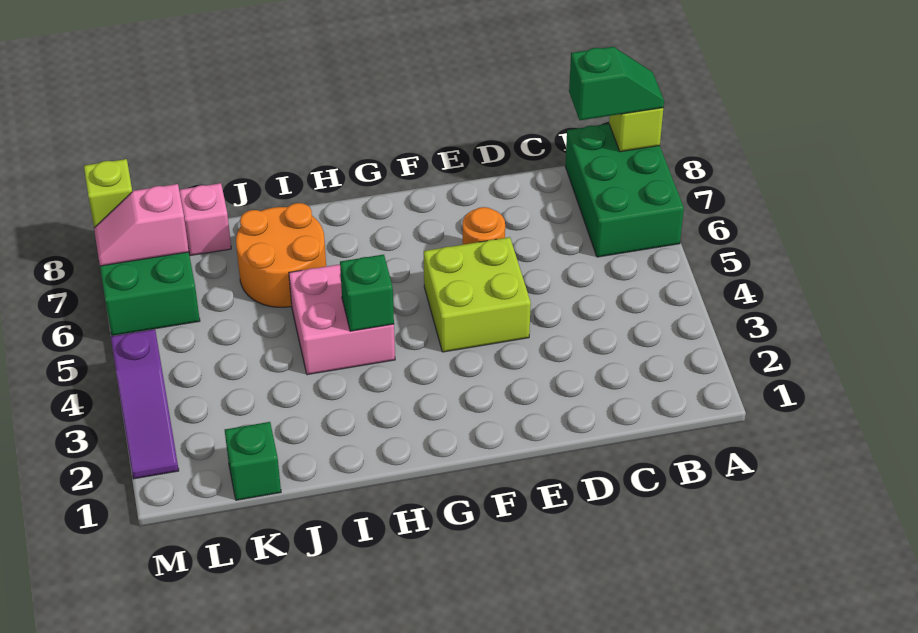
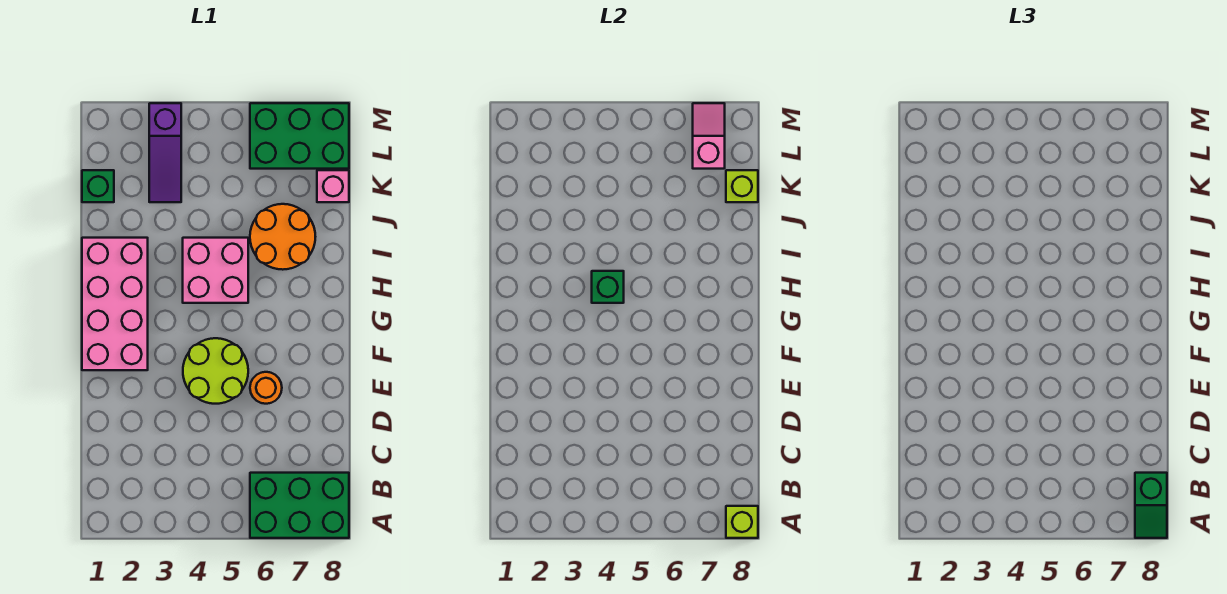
lime 2x2 brick [424,237,531,352] -> lime 2x2 round brick [183,338,248,404]
none -> pink 2x4 brick [82,238,148,370]
purple 1x3 slope [111,329,179,479] -> purple 1x3 slope turned to [149,103,181,202]
lime 1x1 brick [84,159,132,228] -> lime 1x1 brick moved to [726,170,758,202]

